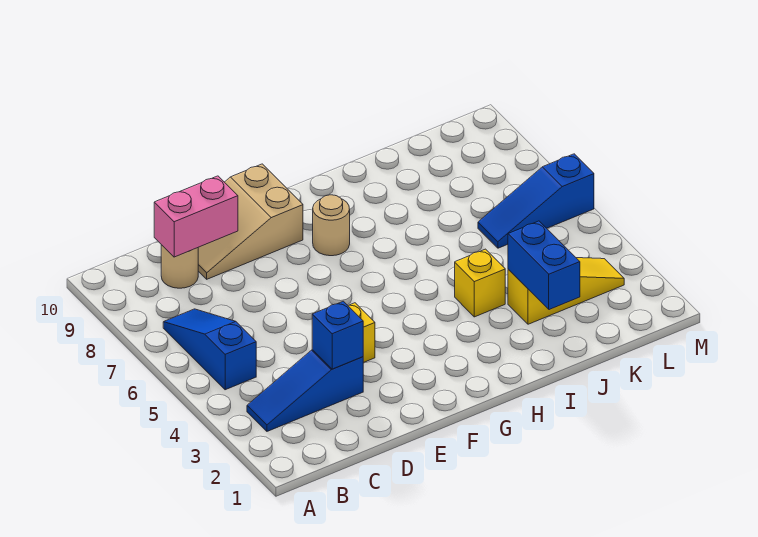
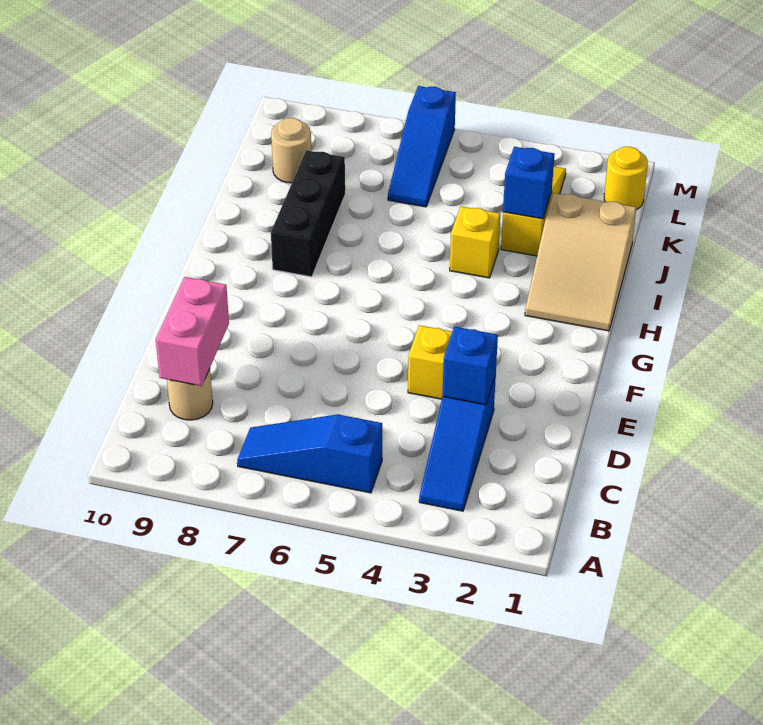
tan 2x3 slope [198,164,303,279] -> tan 2x3 slope moved to [525,193,636,331]
tan 1x1 round brick [313,195,350,256] -> tan 1x1 round brick moved to [271,118,311,183]
none -> black 1x3 brick [271,150,345,277]
blue 1x2 brick [508,221,580,310] -> blue 1x1 brick [503,147,554,219]
none -> yellow 1x1 round brick [604,147,648,210]

